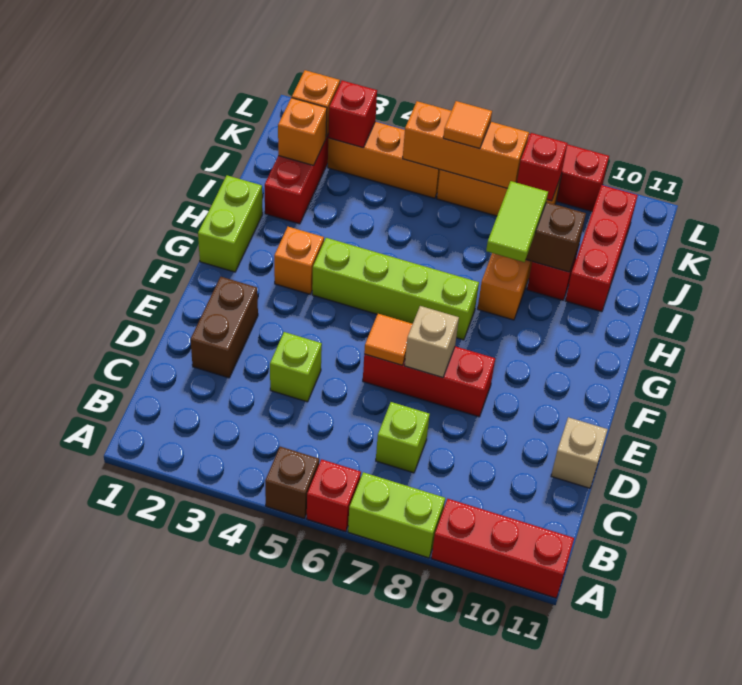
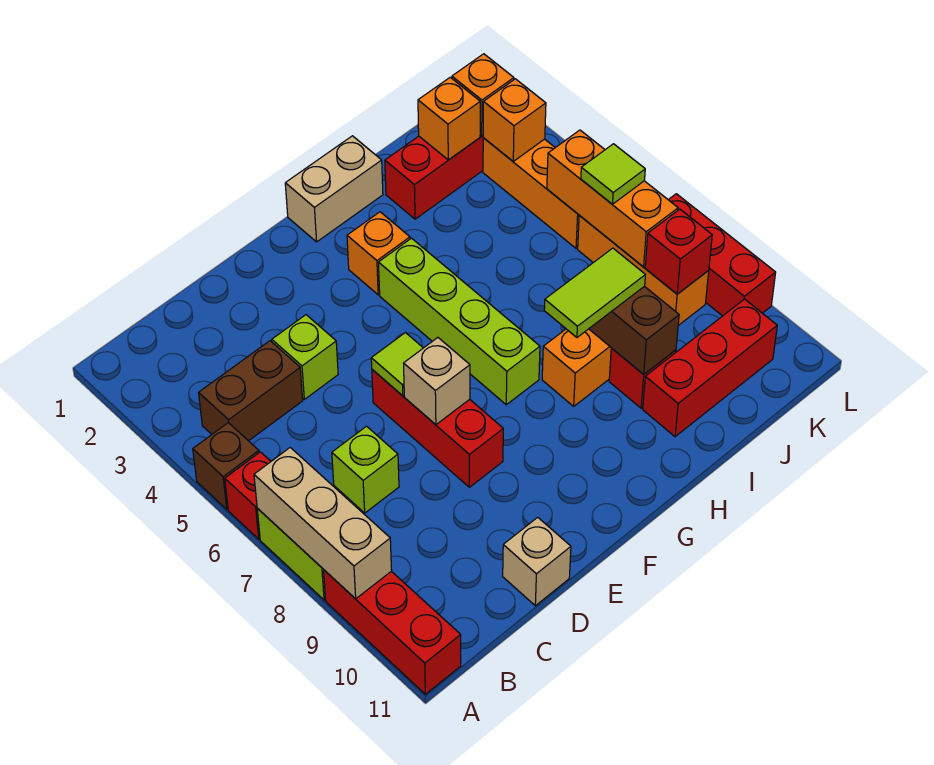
none -> tan 1x3 brick [254,448,392,599]
brown 1x2 brick [190,277,258,378] -> brown 1x2 brick moved to [199,341,303,441]
orange 1x1 tile [364,314,413,365] -> lime 1x1 tile [371,333,423,396]
lime 1x2 brick [198,175,263,272] -> tan 1x2 brick [285,136,383,242]
red 1x1 brick [328,81,377,148] -> orange 1x1 brick [483,79,546,161]
orange 1x1 tile [443,101,492,149] -> lime 1x1 tile [581,144,645,204]

